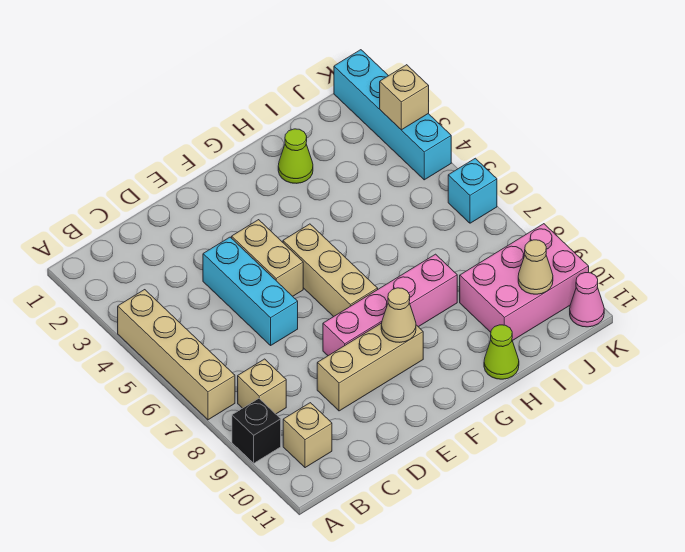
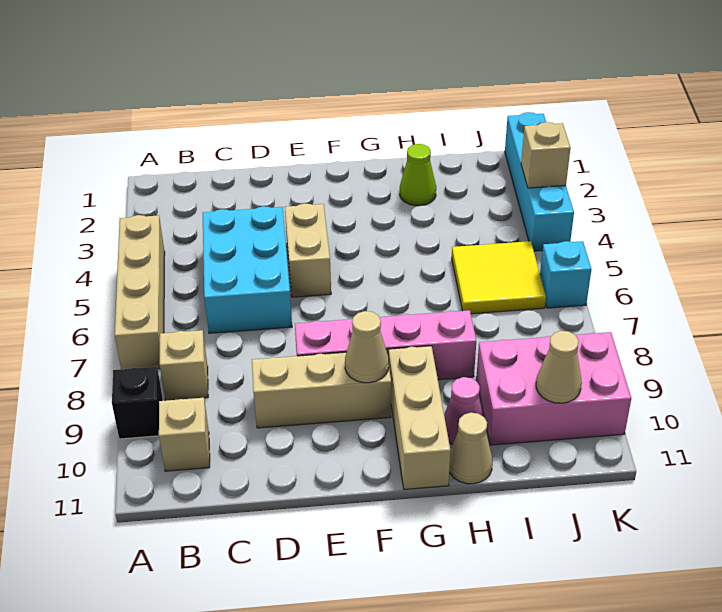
cyan 1x3 brick [203,237,298,345] -> cyan 2x3 brick [203,206,292,333]
tan 1x3 brick [283,224,378,317] -> tan 1x3 brick moved to [389,346,450,489]
lime 1x1 cone [484,325,519,379] -> tan 1x1 cone [449,413,492,484]
none -> yellow 2x2 tile [452,241,546,314]
pink 1x1 cone [570,273,604,327] -> pink 1x1 cone moved to [444,377,483,445]

